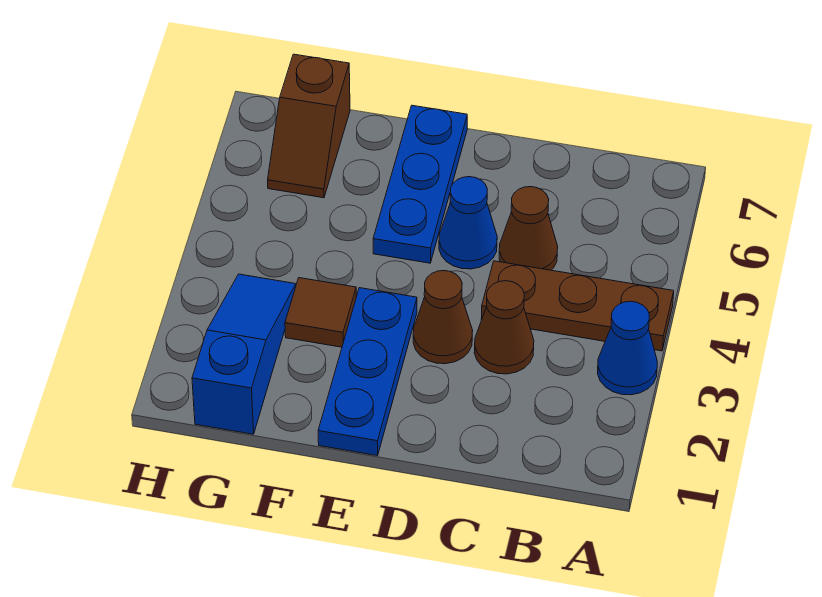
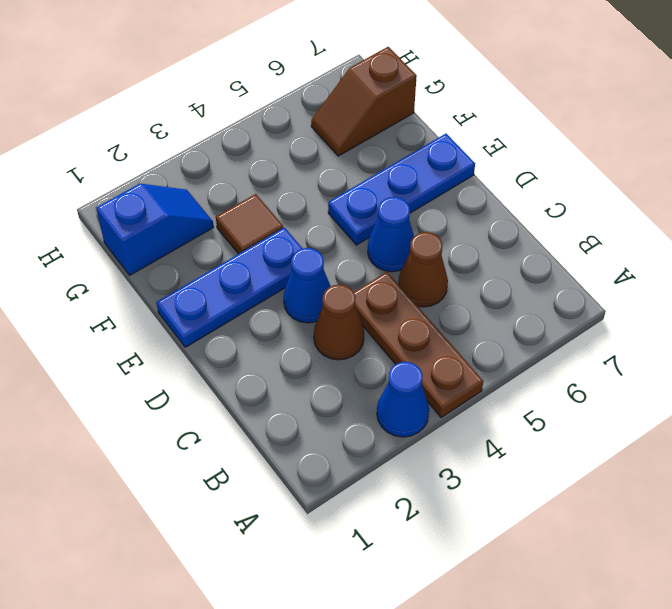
brown 1x1 cone [413,271,473,364] -> blue 1x1 cone [283,248,331,323]
blue 1x3 slope [192,274,296,434] -> blue 1x2 slope [96,184,214,275]

